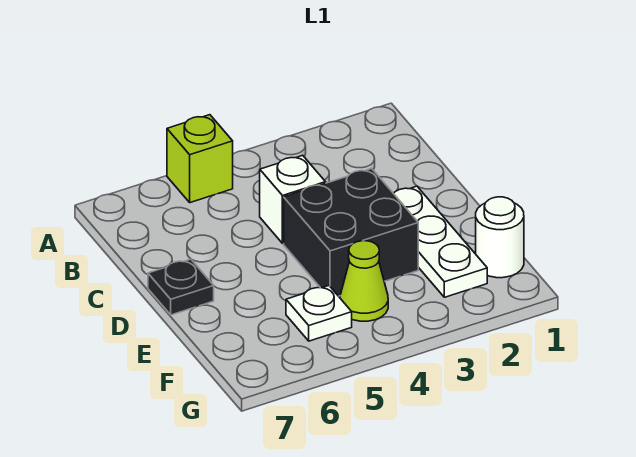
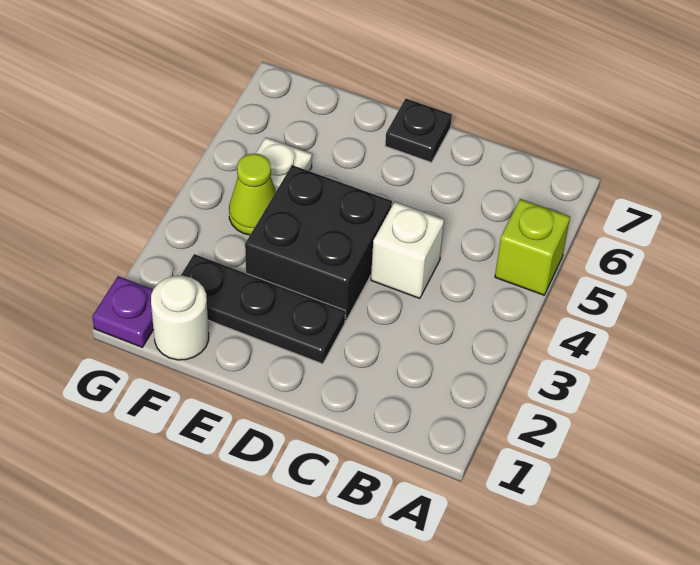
white 1x3 plate [393,186,487,297] -> black 1x3 plate [181,254,345,364]
none -> purple 1x1 plate [92,276,154,347]

